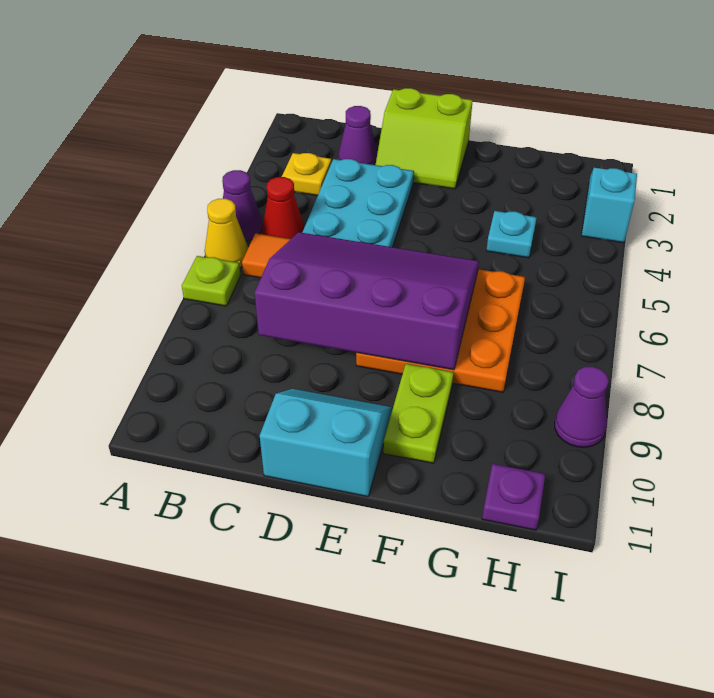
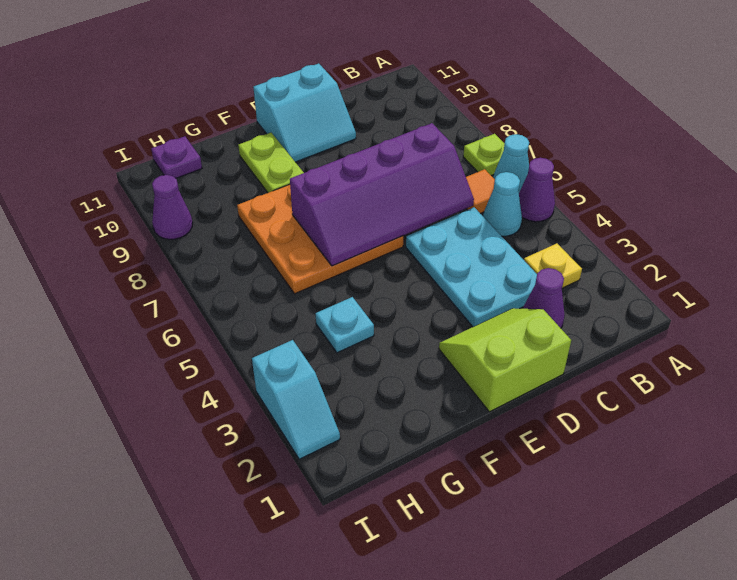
yellow 1x1 cone [205,198,248,268] -> cyan 1x1 cone [493,134,529,192]
red 1x1 cone [262,177,304,239] -> cyan 1x1 cone [483,172,522,236]
purple 3x4 slope [255,232,479,370] -> purple 2x4 slope [290,123,474,266]

